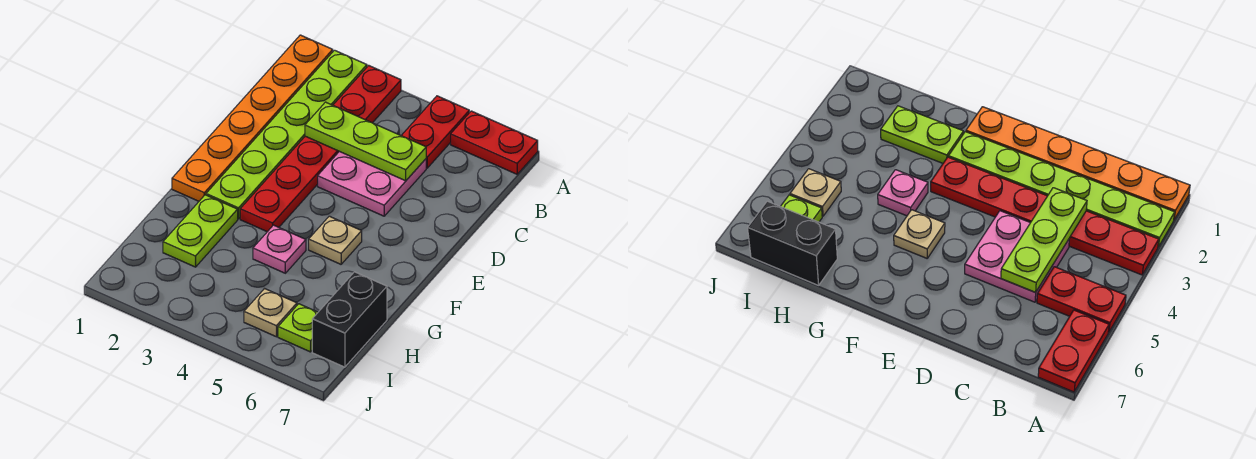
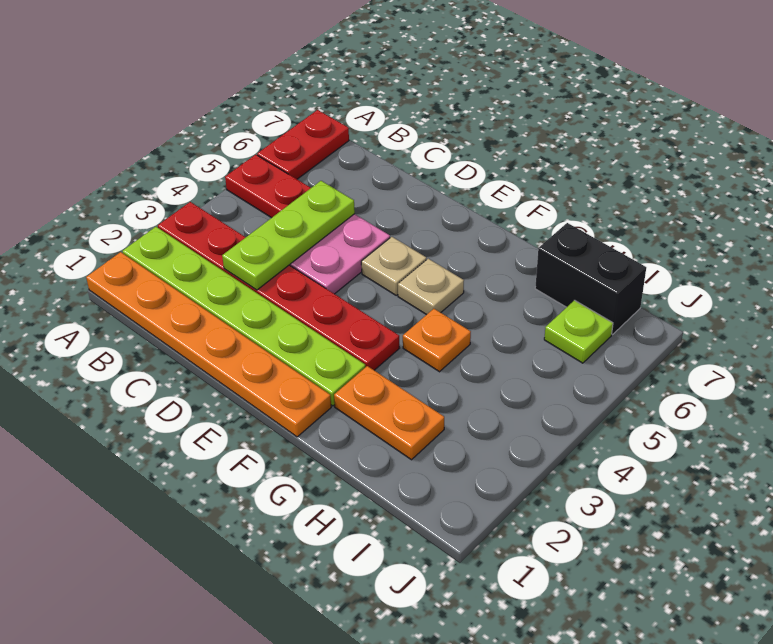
lime 1x2 plate [163,195,238,267] -> orange 1x2 plate [334,366,444,460]
pink 1x1 plate [253,225,306,273] -> orange 1x1 plate [403,309,471,372]
tan 1x1 plate [244,289,297,337] -> tan 1x1 plate moved to [361,237,426,295]

